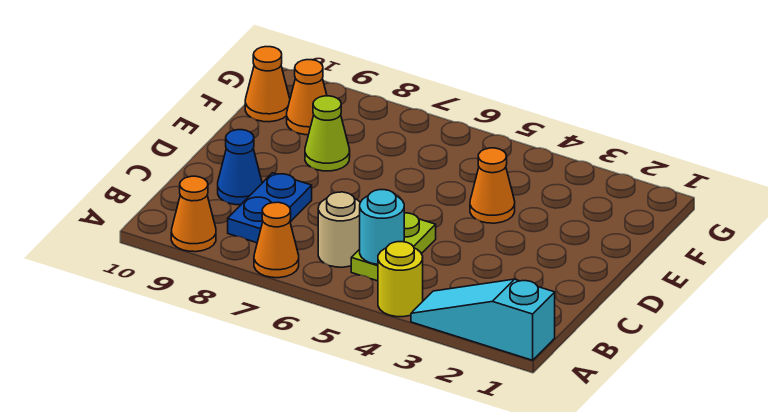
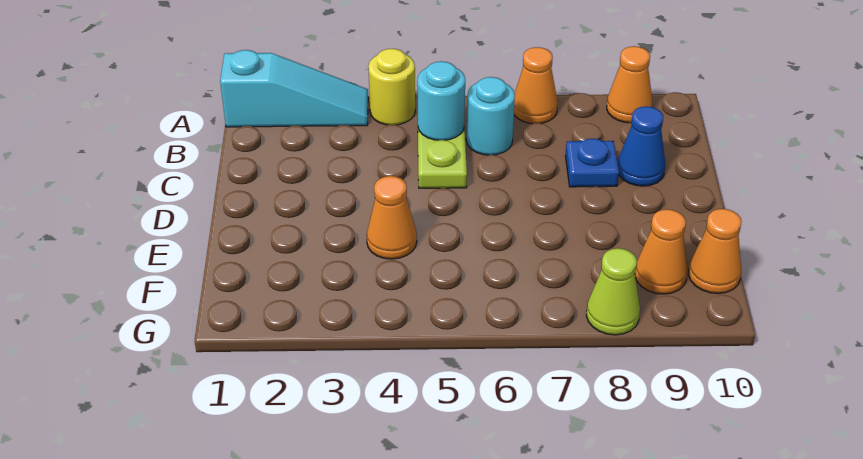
tan 1x1 round brick [318,192,360,267] -> cyan 1x1 round brick [466,77,515,155]
blue 1x2 plate [228,173,312,243] -> blue 1x1 plate [565,139,619,187]
lime 1x1 cone [305,96,350,171] -> lime 1x1 cone moved to [586,248,640,335]

